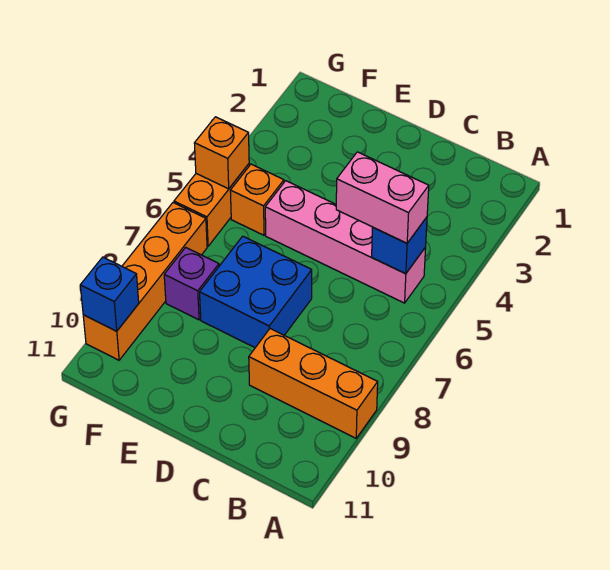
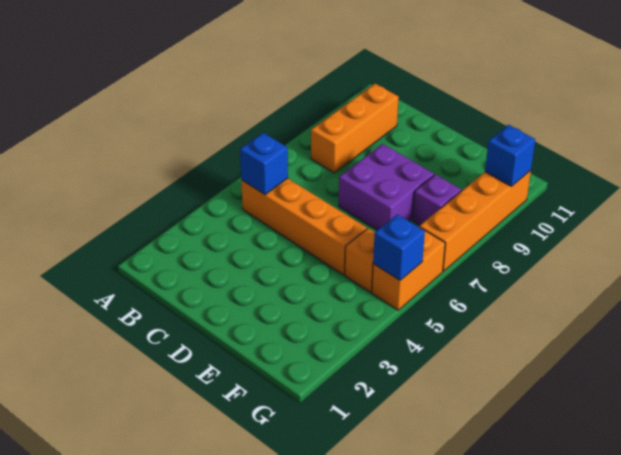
orange 1x3 brick [249,329,378,438] -> orange 1x3 brick turned to [311,84,399,173]
pink 1x4 brick [265,181,426,303] -> orange 1x4 brick [241,178,367,275]
pink 1x2 brick [336,152,429,243] -> none
blue 2x2 brick [200,236,312,348] -> purple 2x2 brick [339,144,434,230]
orange 1x1 brick [194,117,249,189] -> blue 1x1 brick [373,214,425,280]

